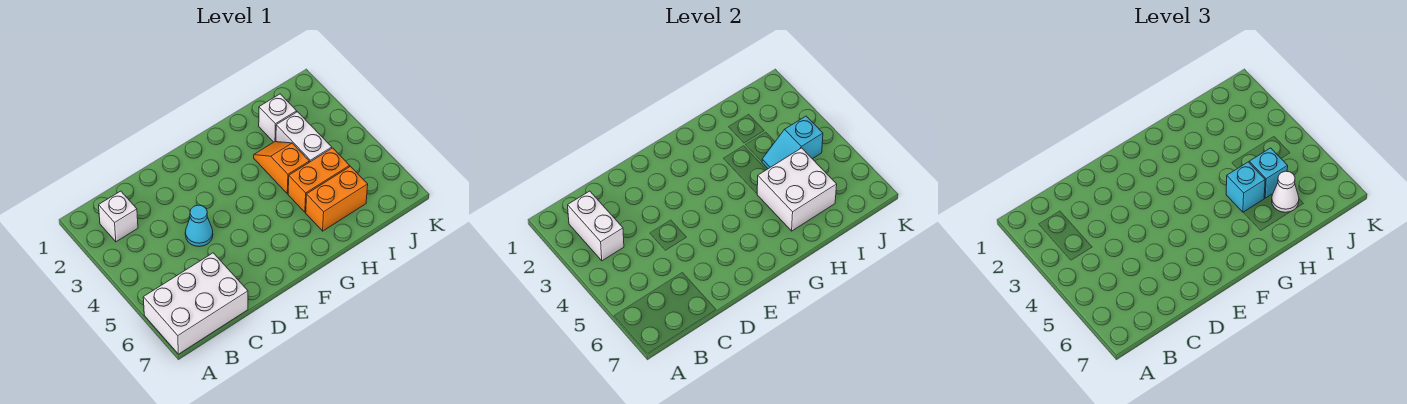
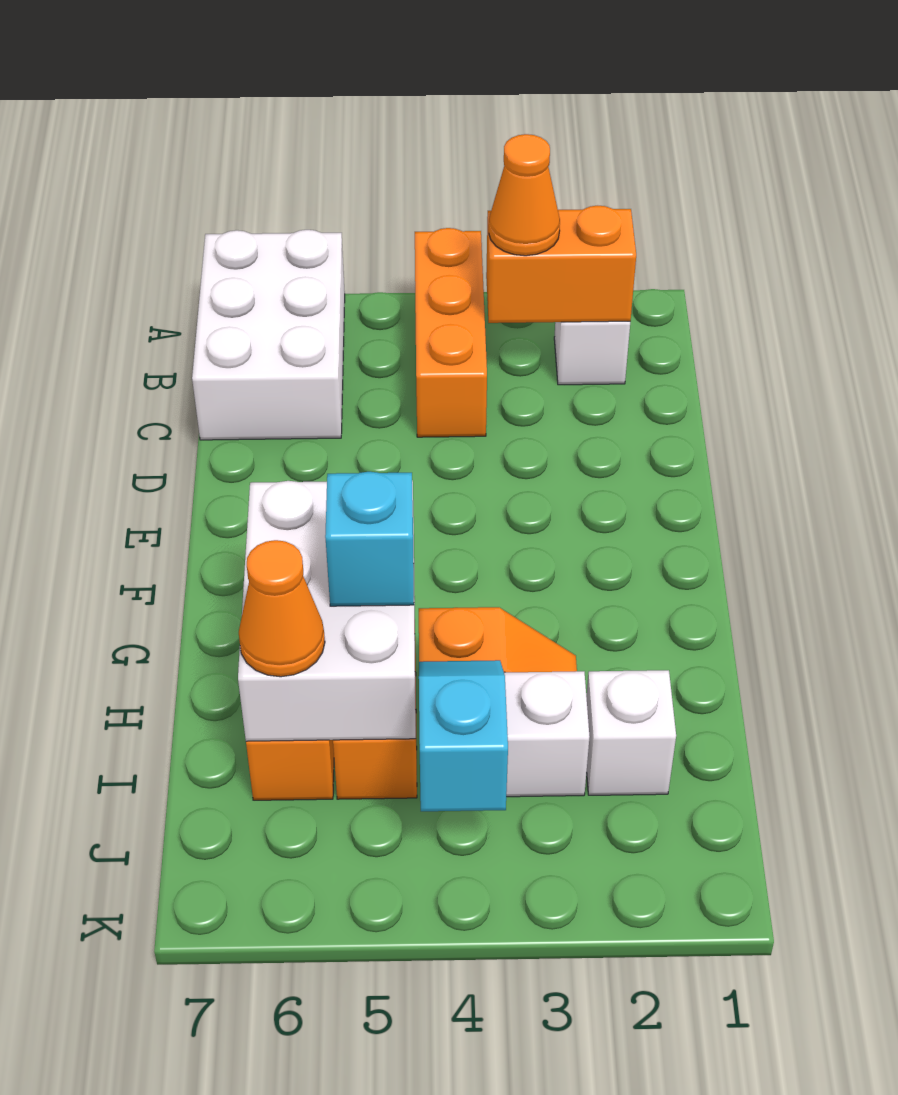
none -> orange 1x3 brick [415,228,487,437]
white 1x2 brick [568,191,624,261] -> orange 1x2 brick [486,206,636,323]
none -> orange 1x1 cone [489,134,560,256]
cyan 1x1 cone [185,205,213,247] -> none
white 2x2 brick [757,148,837,231] -> white 2x3 brick [238,481,416,741]
cyan 1x1 brick [1249,148,1288,198] -> none
white 1x1 cone [1272,171,1299,212] -> orange 1x1 cone [239,540,325,677]

